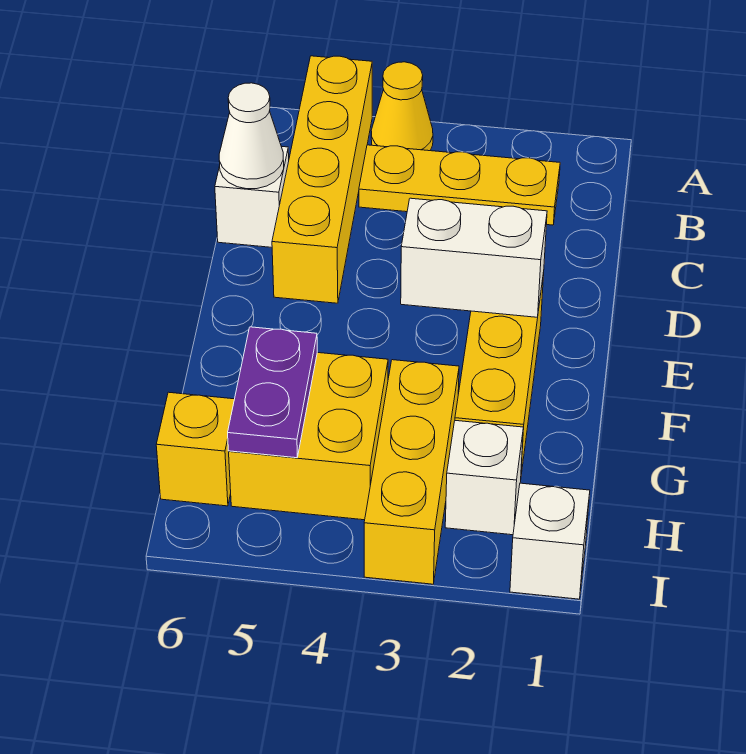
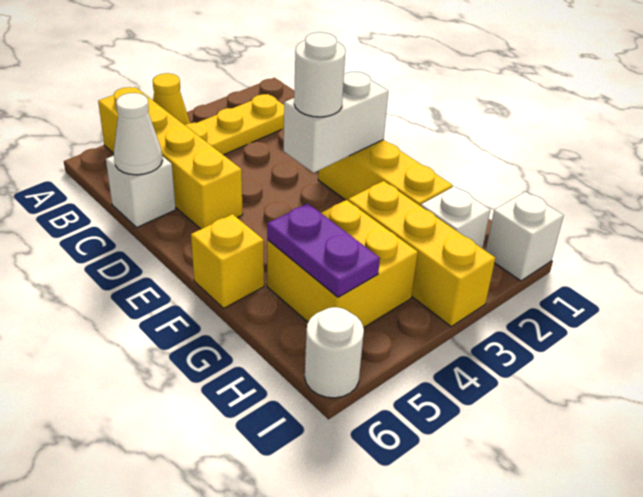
none -> white 1x1 round brick [294,32,345,117]
yellow 1x1 brick [156,392,234,506] -> yellow 1x1 brick moved to [191,214,264,308]
none -> white 1x1 round brick [305,307,364,398]

